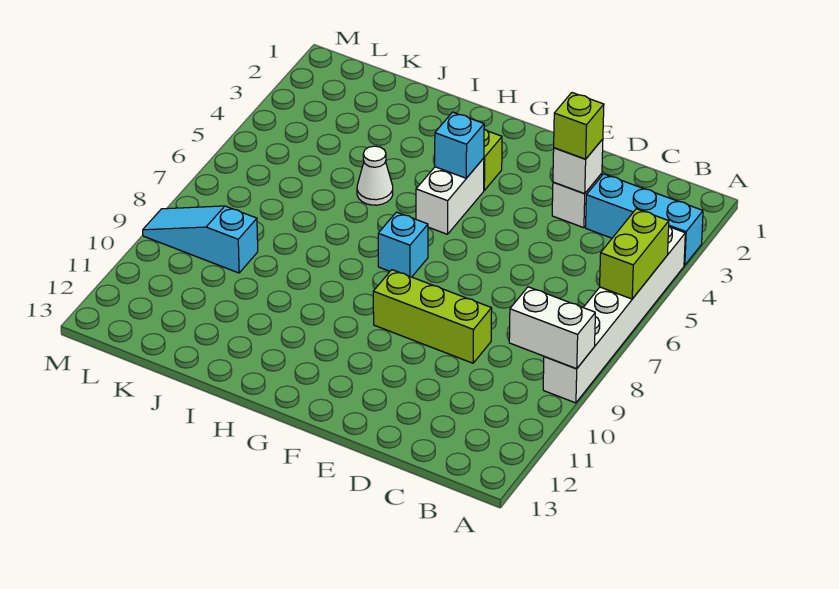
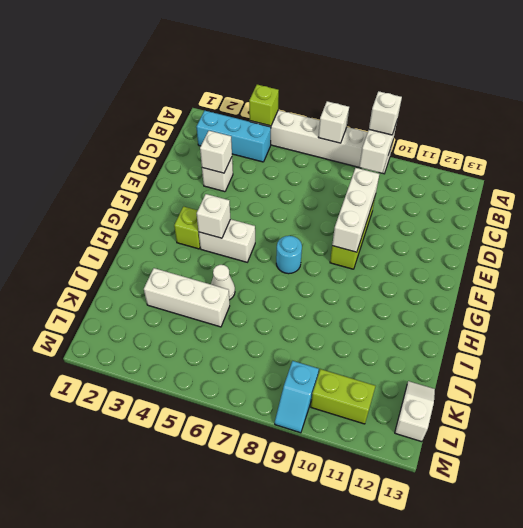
cyan 1x3 brick [586,174,703,265] -> cyan 1x3 brick turned to [197,111,271,162]
lime 1x2 brick [600,209,669,299] -> lime 1x2 brick moved to [311,369,375,424]
none -> white 1x1 brick [318,101,349,143]
none -> white 1x1 brick [369,91,402,135]
lime 1x1 brick [554,93,604,159] -> lime 1x1 brick moved to [249,85,279,126]
none -> white 1x3 brick [332,168,379,252]
cyan 1x1 brick [435,112,484,178] -> white 1x1 brick [197,194,230,238]
cyan 1x1 brick [378,212,428,277] -> cyan 1x1 round brick [276,236,302,274]
none -> white 1x3 brick [144,268,230,327]
cyan 1x3 slope [143,206,258,273] -> cyan 1x2 slope [275,361,319,433]
none -> white 1x2 slope [395,381,435,442]

